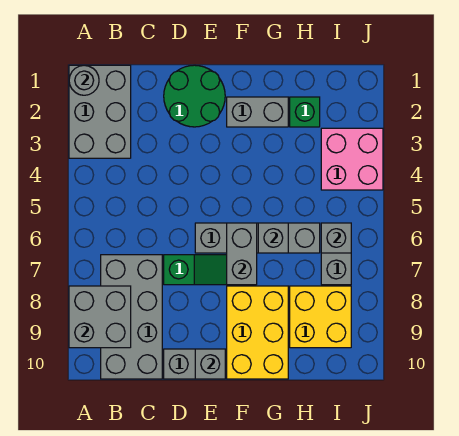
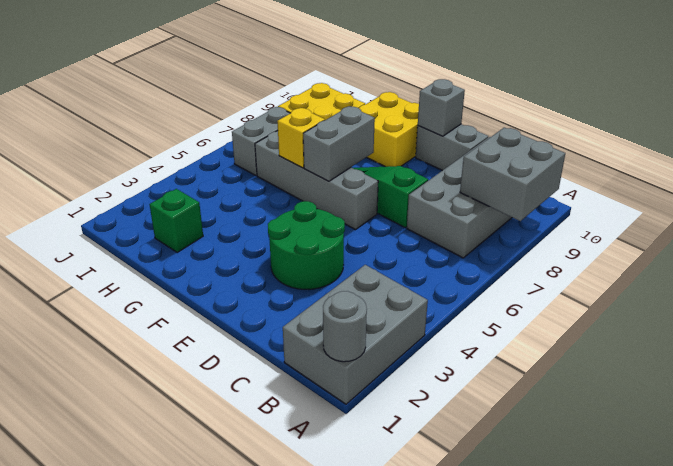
green 2x2 round brick [164,65,225,127] -> green 2x2 round brick moved to [268,201,345,289]
grey 1x2 brick [227,97,288,127] -> none
yellow 2x3 brick [227,286,288,379] -> yellow 2x2 brick [359,92,419,167]
grey 1x1 brick [258,223,288,253] -> yellow 1x1 brick [277,108,325,168]
pink 2x2 brick [321,128,383,190] -> none
grey 1x1 brick [321,223,351,253] -> none

